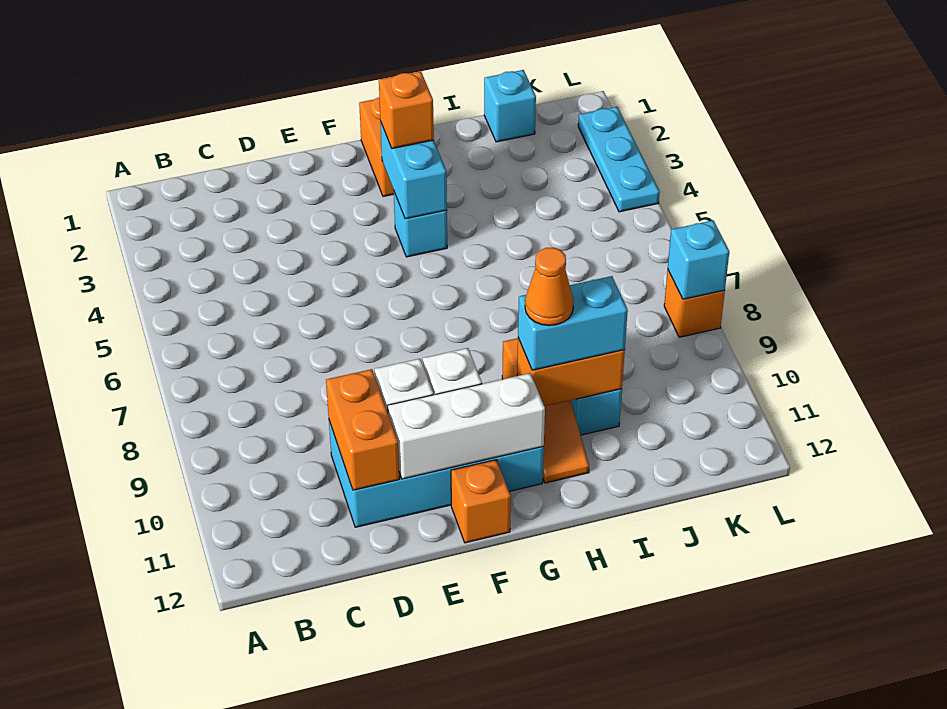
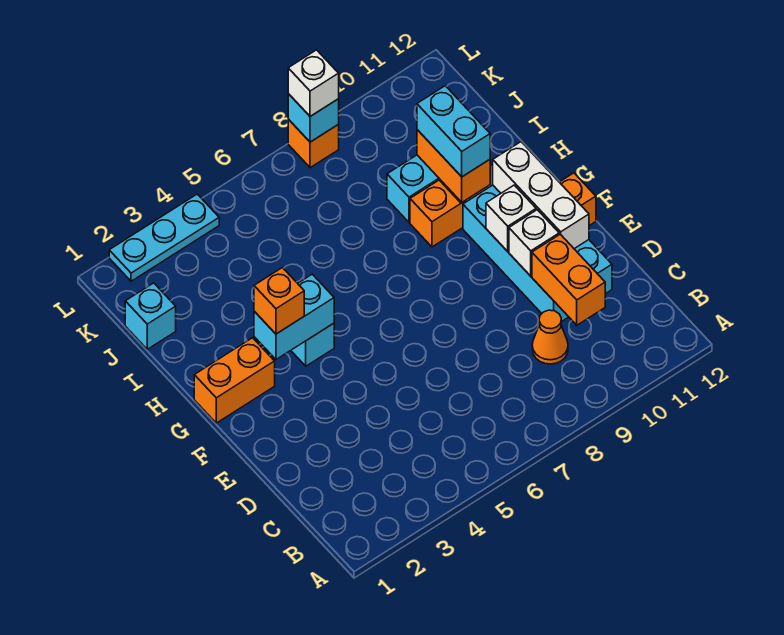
orange 1x2 brick [326,369,399,490] -> orange 1x2 brick turned to [532,234,605,325]
orange 1x1 cone [525,248,574,326] -> orange 1x1 cone moved to [532,310,568,364]
none -> white 1x1 brick [288,50,339,116]

